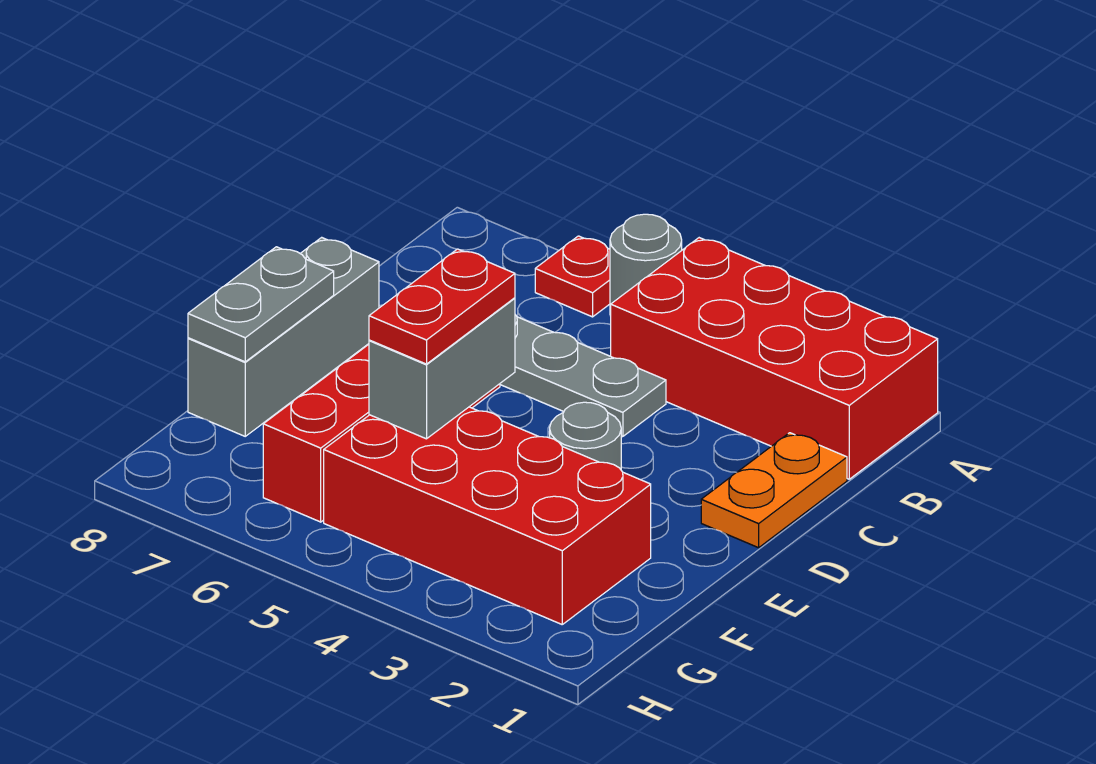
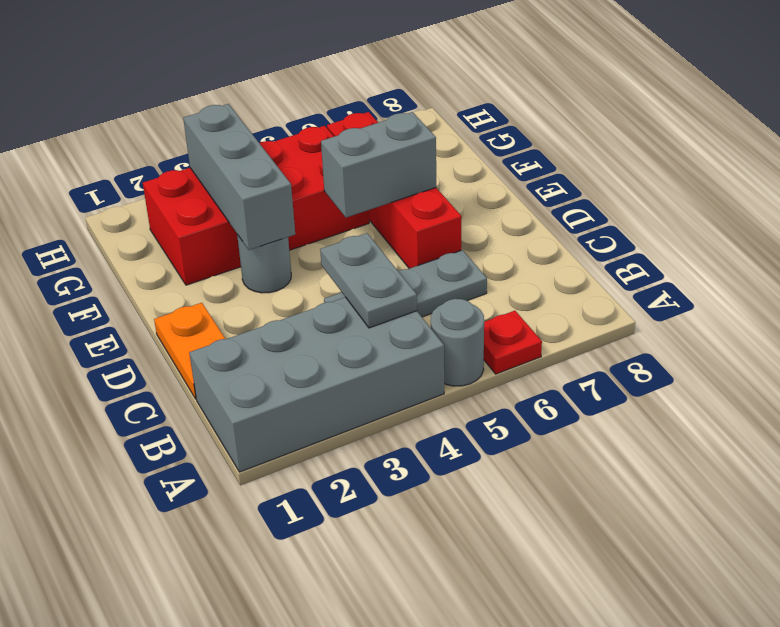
red 2x4 brick [611,238,938,479] -> grey 2x4 brick [189,297,444,472]
grey 1x3 brick [188,237,379,436] -> grey 1x3 brick moved to [183,104,295,250]
grey 1x2 brick [369,298,515,439] -> grey 1x2 brick turned to [321,112,436,217]
red 1x2 plate [369,249,515,364] -> none
grey 1x2 plate [188,247,334,362] -> grey 1x2 plate moved to [320,233,417,328]

